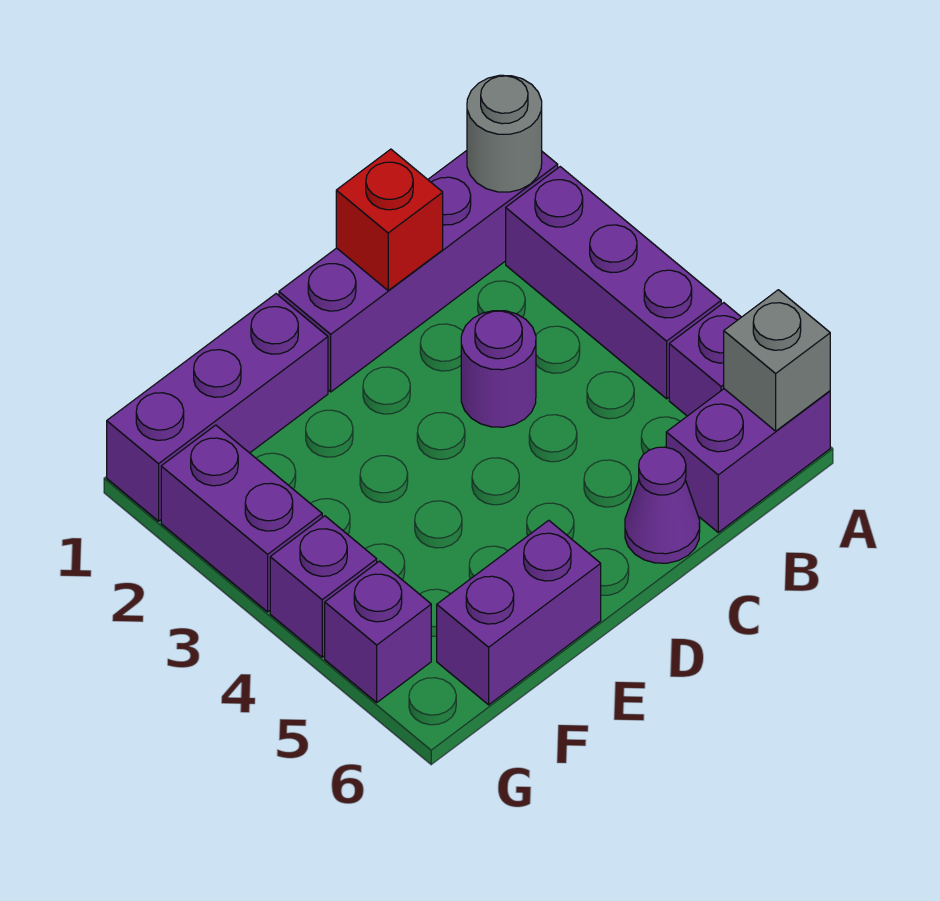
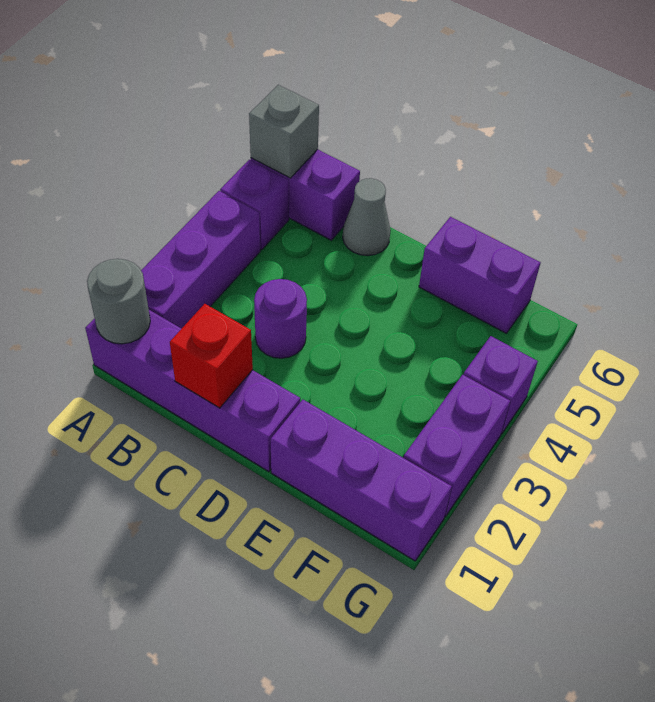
purple 1x1 cone [625,447,700,563] -> grey 1x1 cone [343,178,391,256]
purple 1x1 brick [325,561,431,702] -> none

